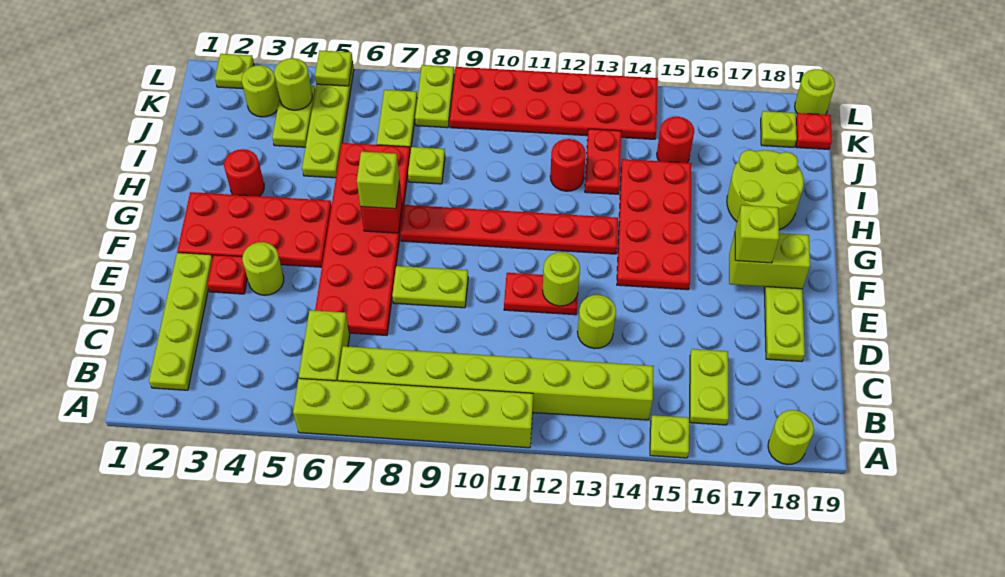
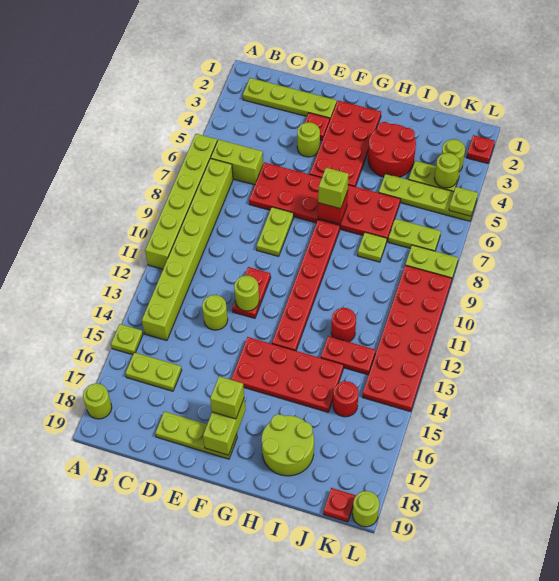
red 1x1 round brick [224,149,264,196] -> red 2x2 round brick [368,122,416,177]
lime 1x1 plate [761,111,797,147] -> none
lime 1x1 plate [215,54,254,89] -> red 1x1 plate [467,135,495,164]

